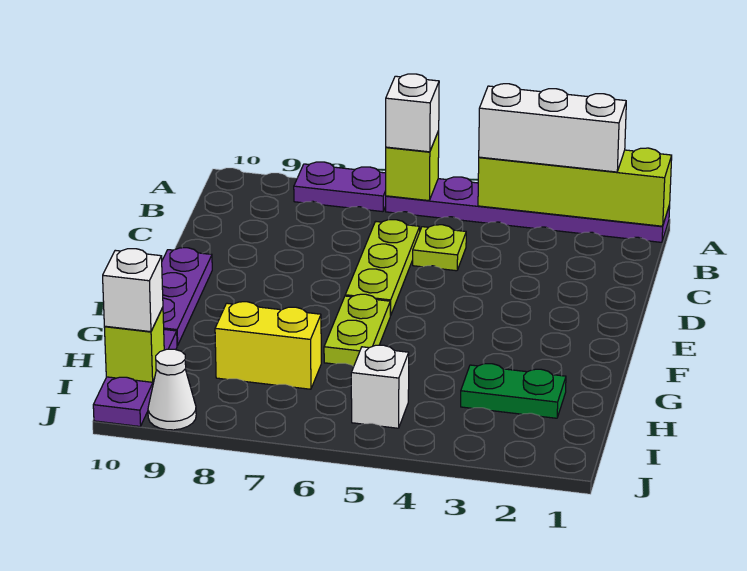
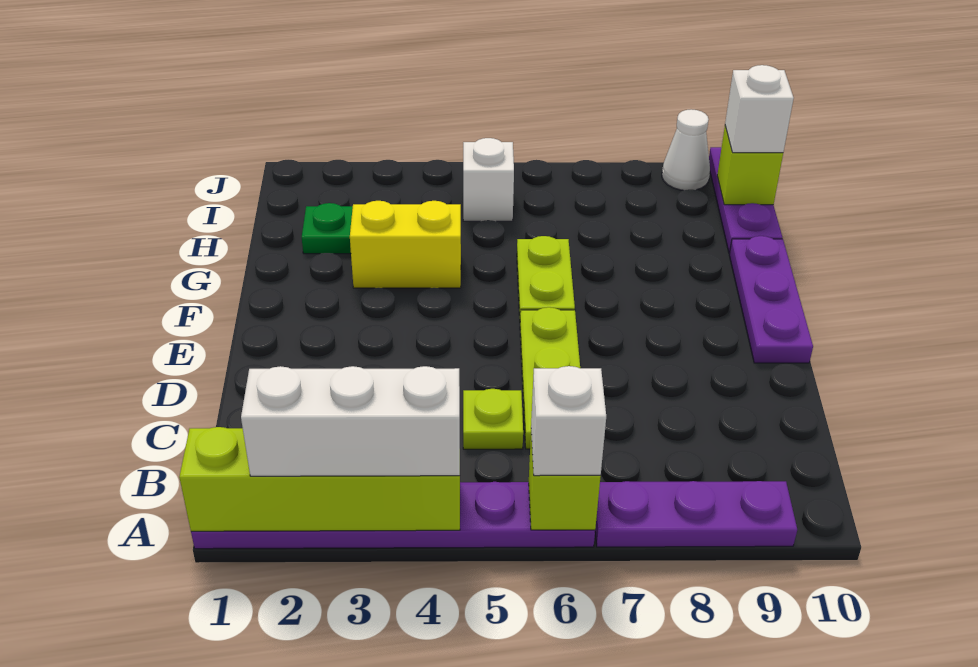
purple 1x2 plate [294,162,386,212] -> purple 1x3 plate [595,481,797,547]
yellow 1x2 brick [215,302,321,389] -> yellow 1x2 brick moved to [350,201,461,288]

